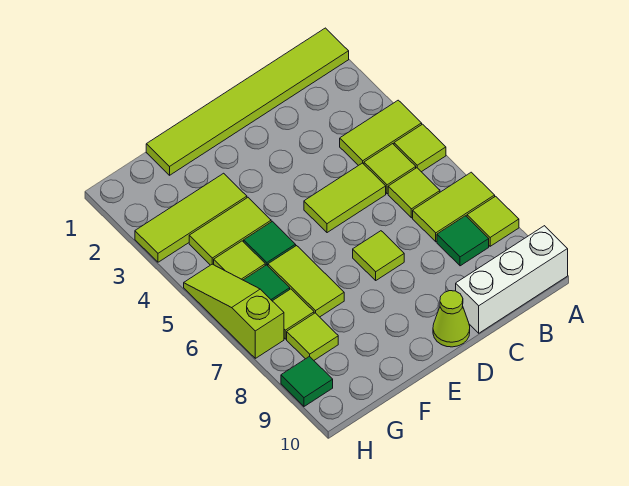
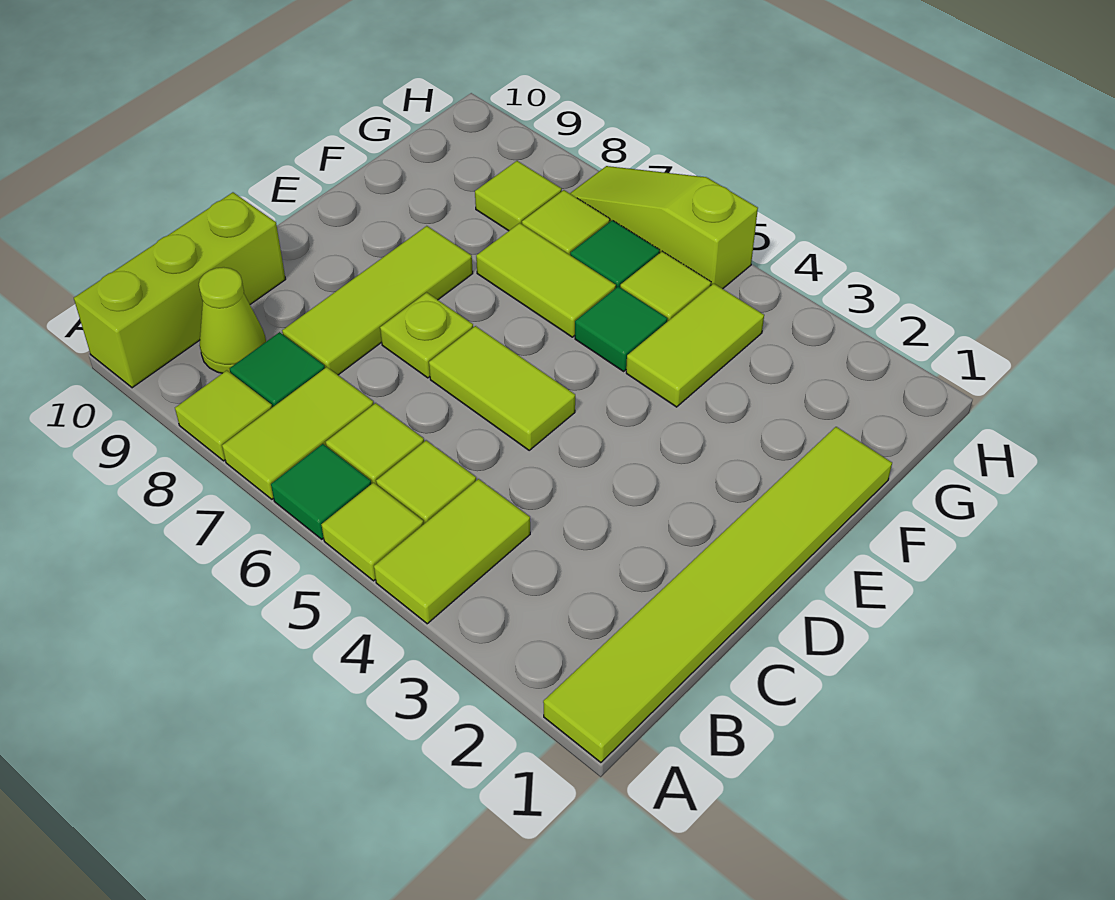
white 1x3 brick [456,226,568,333] -> lime 1x3 brick [74,192,286,388]
lime 1x2 tile [304,163,386,233] -> lime 1x2 tile turned to [429,326,575,450]
lime 1x1 tile [353,231,404,280] -> lime 1x1 plate [380,292,473,378]
lime 1x1 cone [433,291,470,347] -> lime 1x1 cone moved to [199,267,266,373]
lime 1x3 tile [135,173,247,262] -> lime 1x3 tile moved to [282,226,473,375]
lime 1x3 slope [184,264,284,358] -> lime 1x3 slope turned to [570,166,758,289]
green 1x1 tile [281,356,333,406] -> green 1x1 tile moved to [271,444,371,539]

